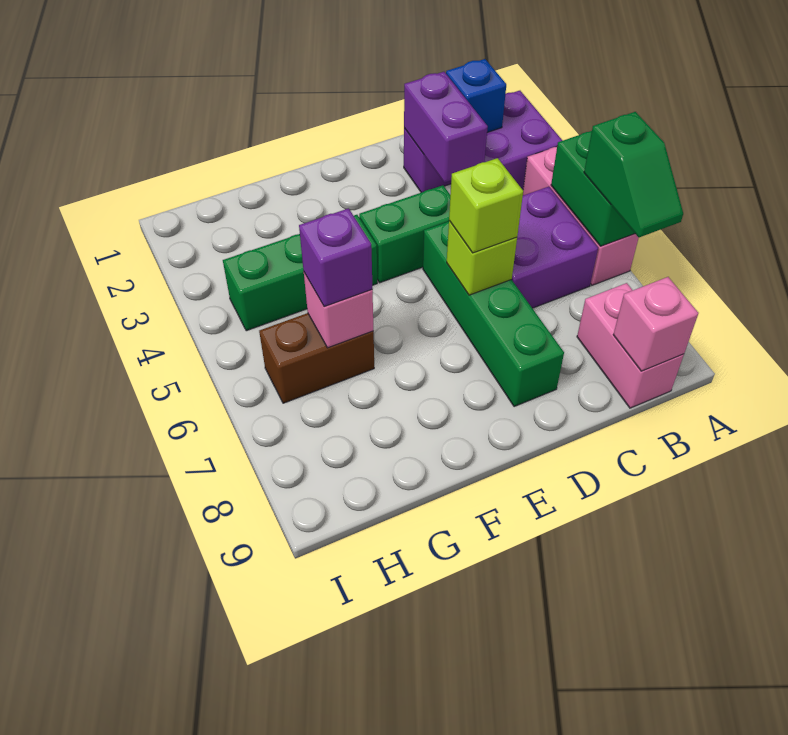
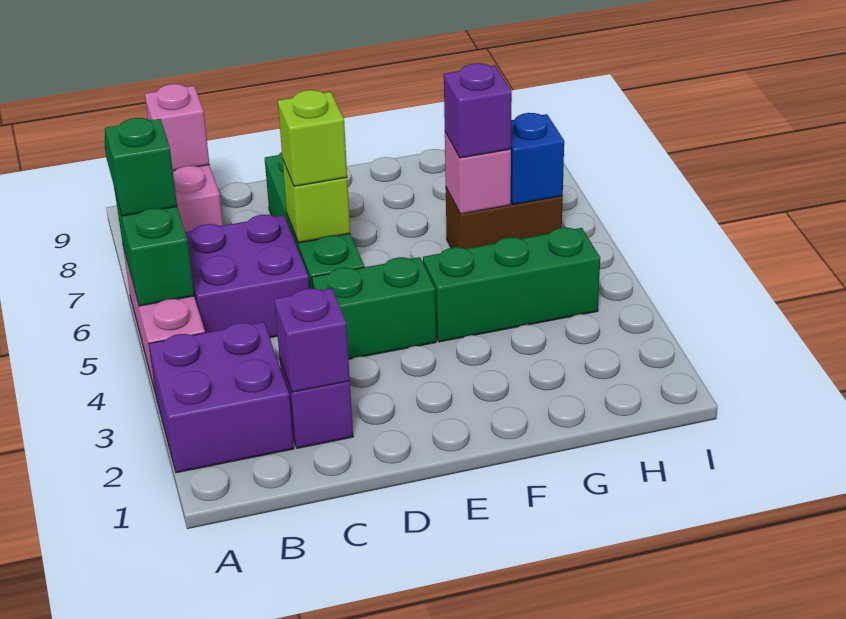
blue 1x1 brick [446,59,506,132] -> blue 1x1 brick moved to [511,113,564,205]
purple 1x2 brick [404,72,488,182] -> purple 1x1 brick [274,288,350,392]

